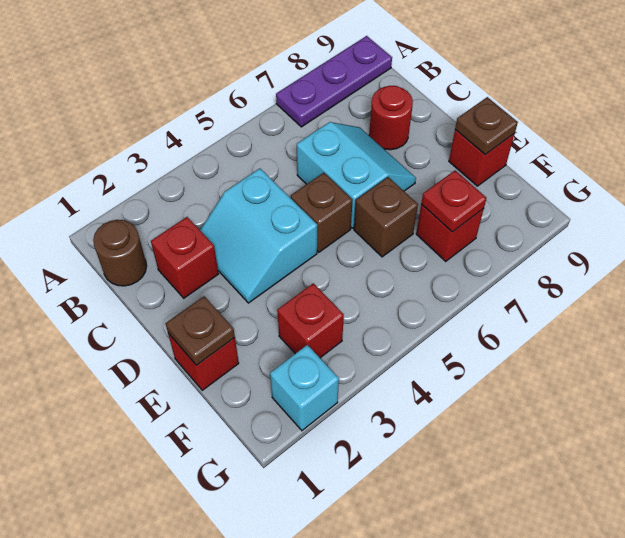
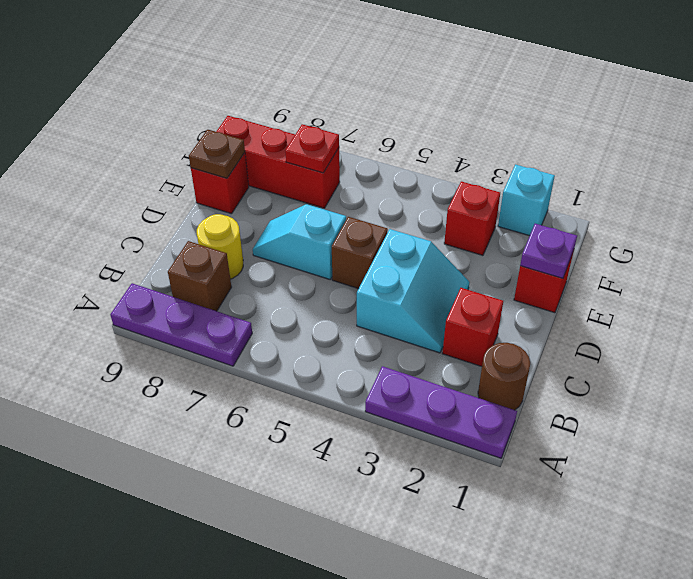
none -> purple 1x3 plate [365,366,517,458]
cyan 2x2 slope [297,122,416,228] -> cyan 1x2 slope [253,204,346,280]
red 1x1 round brick [369,86,413,150] -> yellow 1x1 round brick [197,214,243,279]
brown 1x1 plate [165,296,235,365] -> purple 1x1 plate [520,224,577,278]
brown 1x1 brick [354,177,418,257] -> brown 1x1 brick moved to [168,241,231,311]
red 1x1 brick [416,204,484,261] -> red 1x3 brick [216,116,340,208]

